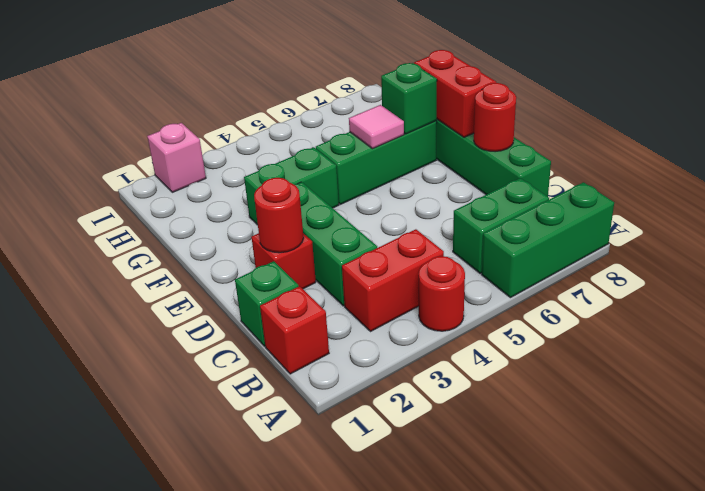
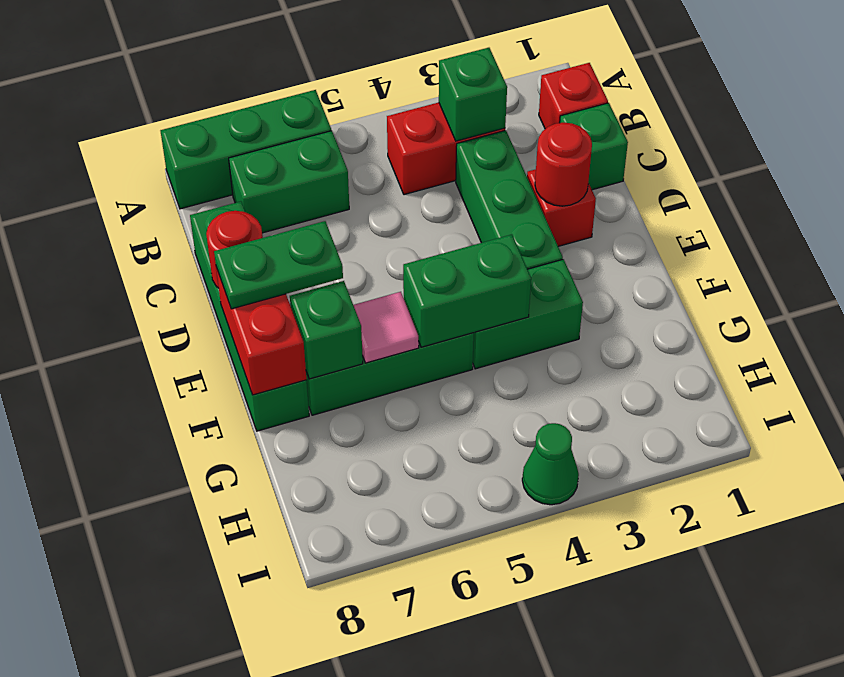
red 1x1 round brick [419,256,465,331] -> none
none -> green 1x1 brick [439,48,507,141]
none -> green 1x2 plate [214,221,343,309]
none -> green 1x2 brick [403,235,531,347]
pink 1x1 brick [147,123,206,192] -> none
none -> green 1x1 cone [522,423,579,505]

